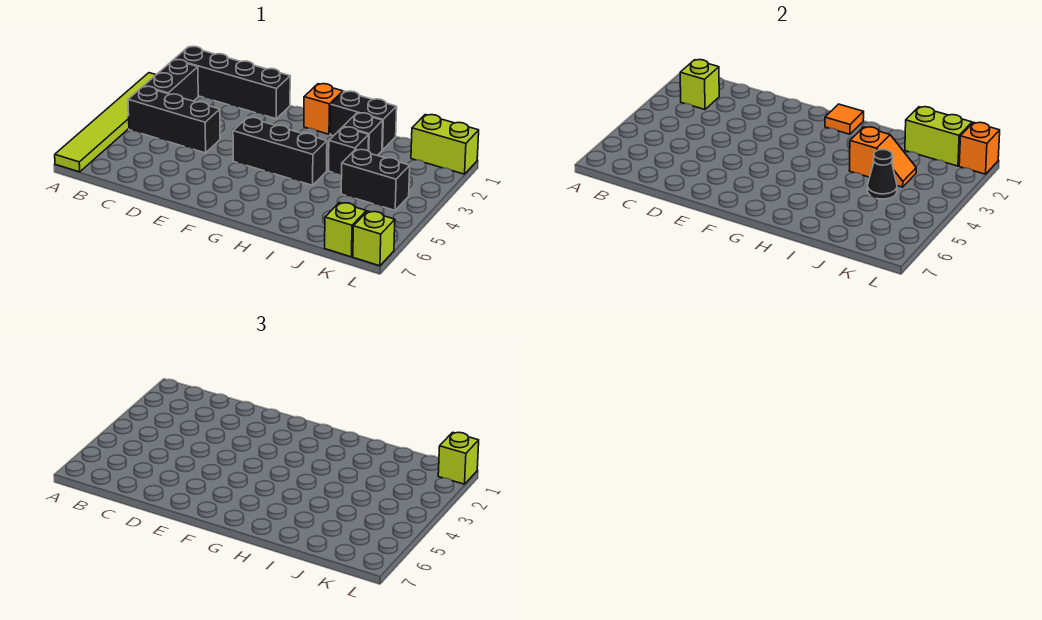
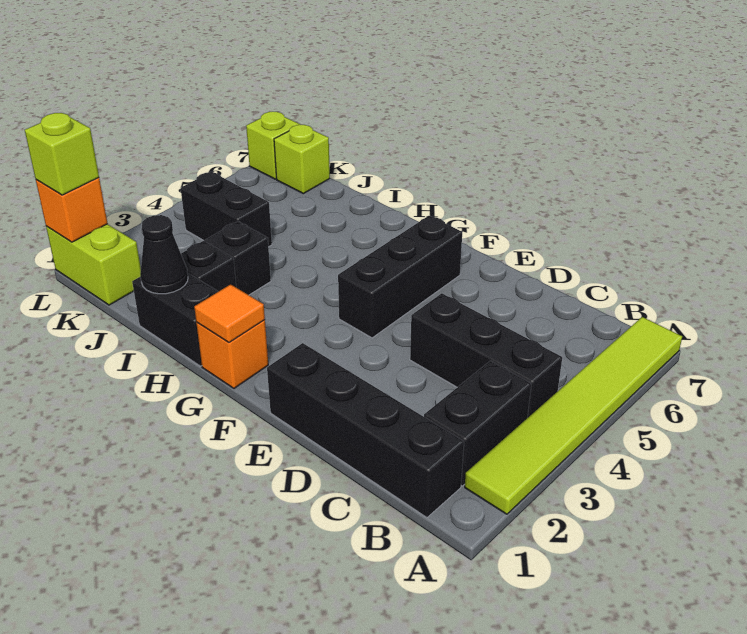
lime 1x1 brick [680,60,719,109] -> none
black 1x3 brick [233,117,327,185] -> black 1x3 brick turned to [338,216,462,338]
orange 1x2 slope [849,127,916,187] -> none
lime 1x2 brick [905,107,972,166] -> none
black 1x1 cone [868,149,897,199] -> black 1x1 cone moved to [140,215,188,294]

